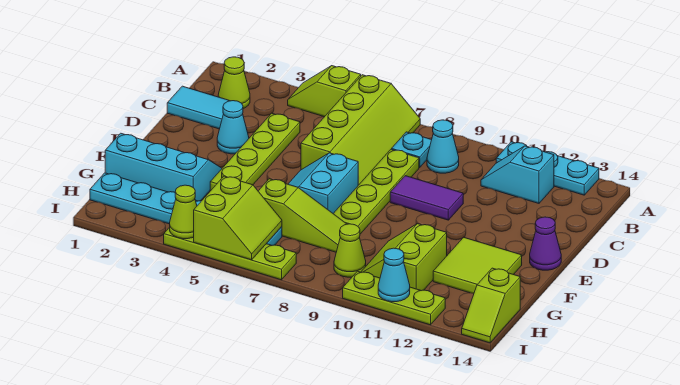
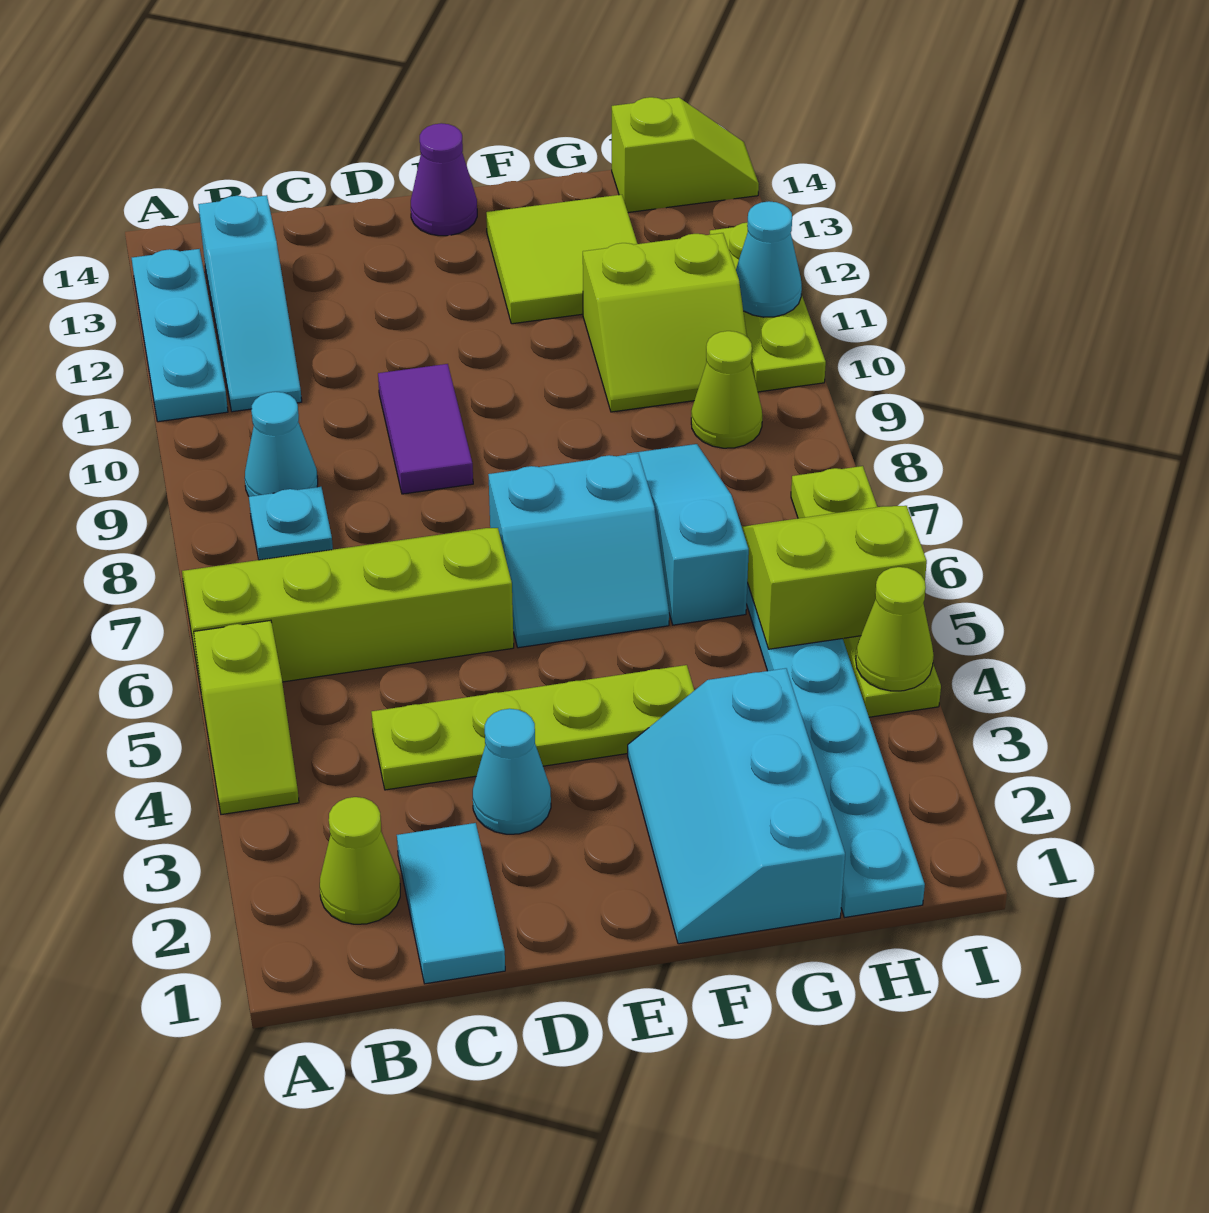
cyan 1x2 slope [481,146,554,203] -> cyan 1x3 slope [198,195,302,412]
lime 1x4 plate [333,149,419,234] -> none
lime 1x3 slope [258,179,346,252] -> cyan 1x3 slope [626,444,749,625]

